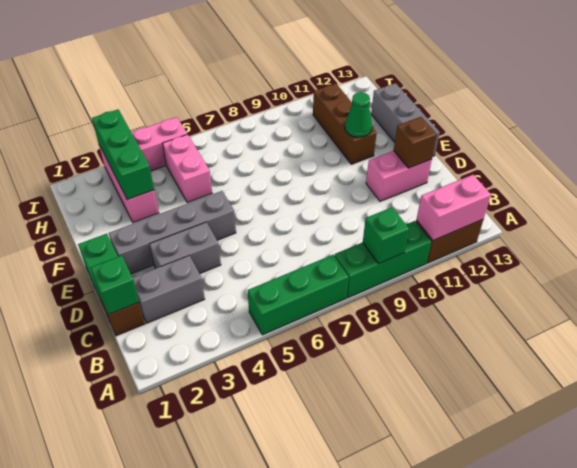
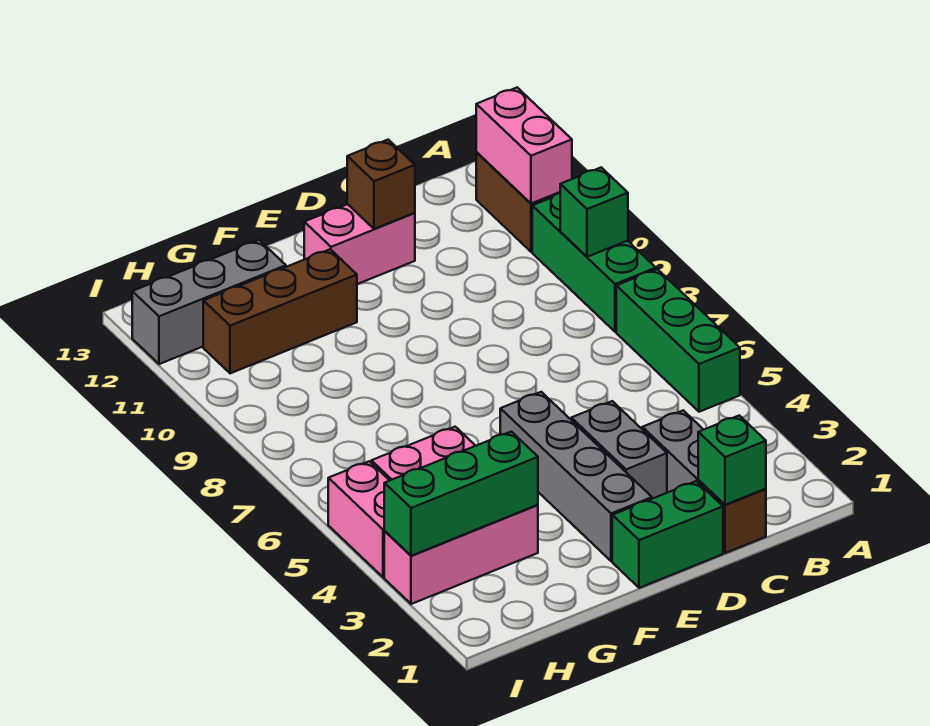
pink 1x2 brick [366,151,432,201] -> pink 1x2 brick turned to [304,204,415,284]
grey 1x3 brick [371,83,440,156] -> grey 1x3 brick moved to [132,240,286,364]
green 1x1 cone [345,92,372,137] -> none

